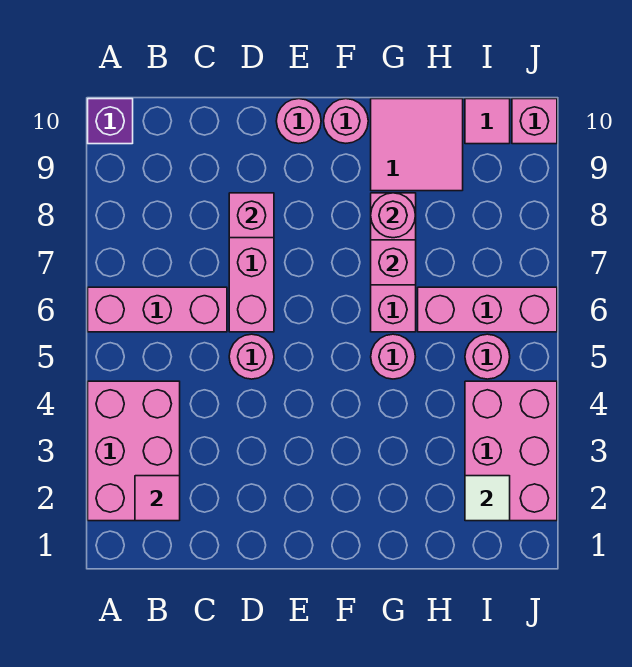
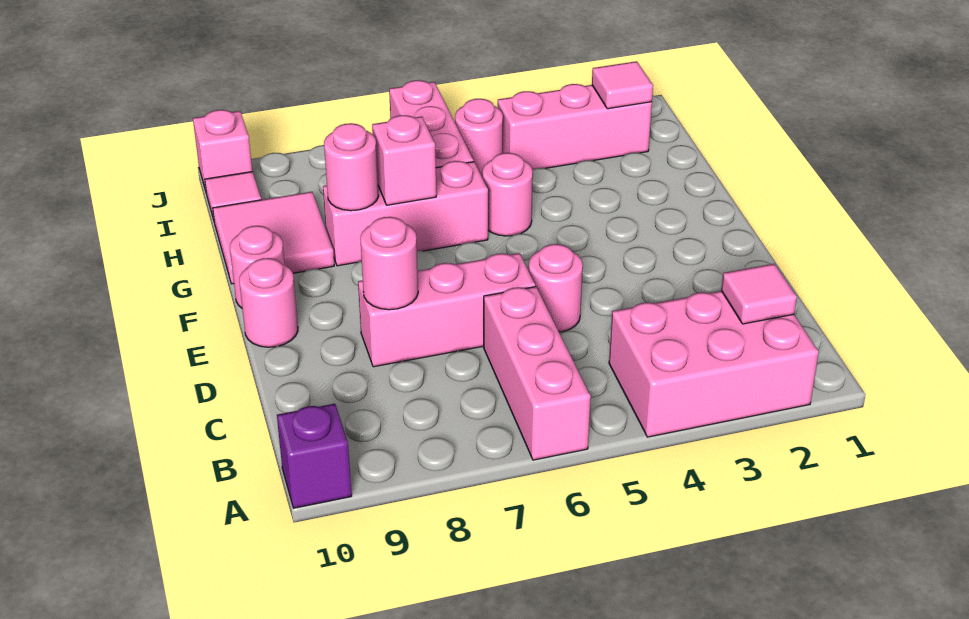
pink 1x1 brick [229,193,274,238] -> pink 1x1 round brick [360,217,418,310]
pink 2x3 brick [465,381,557,521] -> pink 1x3 brick [498,84,652,169]
white 1x1 tile [465,476,510,521] -> pink 1x1 tile [592,61,653,109]

